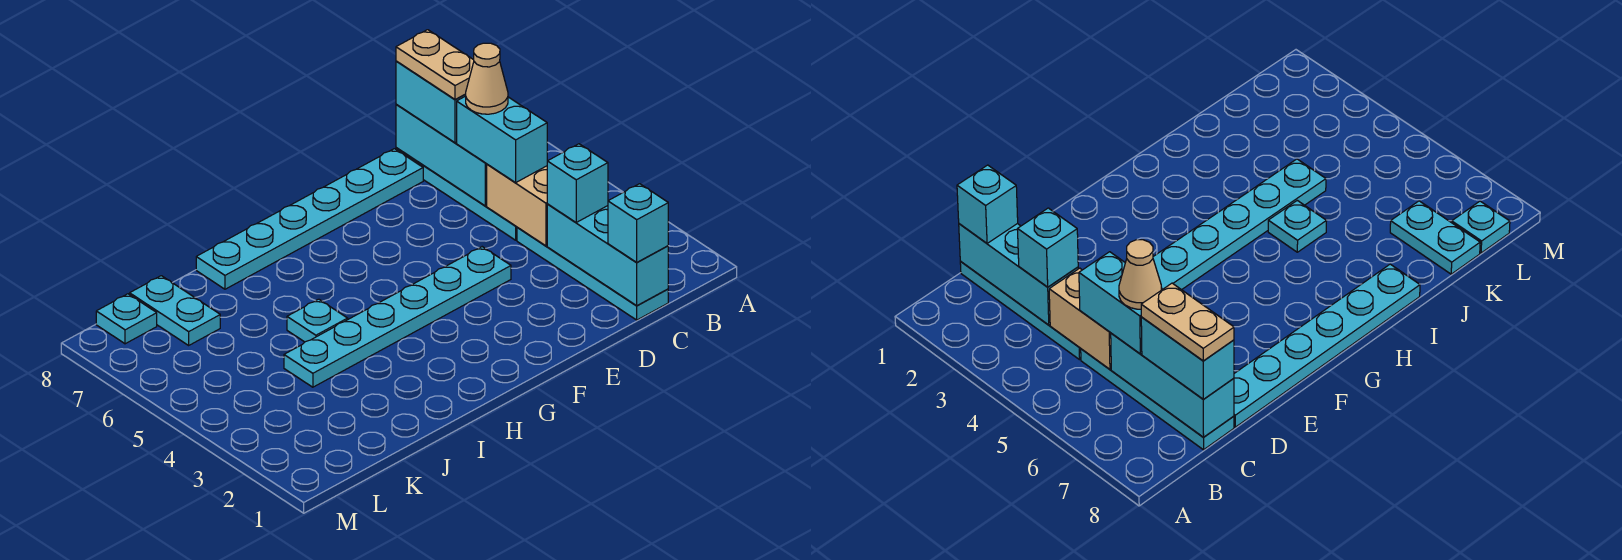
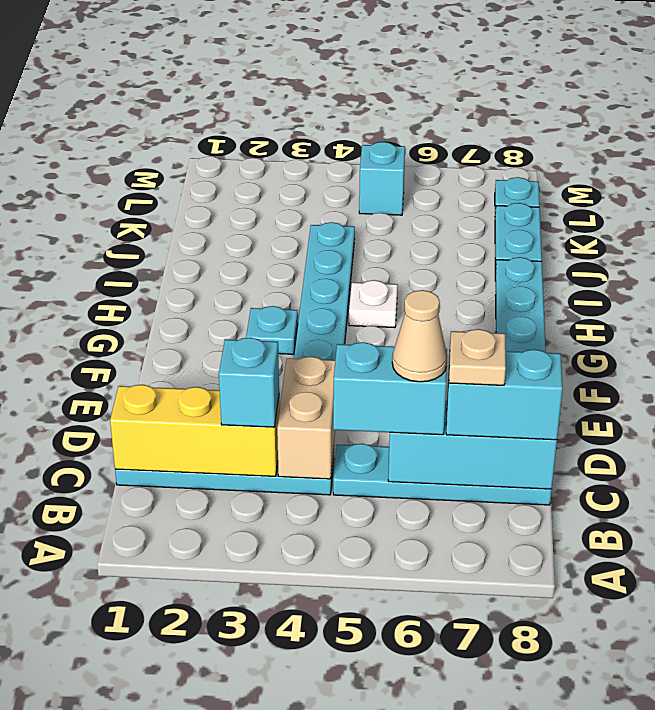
cyan 1x3 brick [547,204,668,306] -> yellow 1x3 brick [110,385,280,476]
cyan 1x1 brick [608,184,668,262] -> cyan 1x1 brick moved to [359,142,405,215]
tan 1x2 brick [487,164,547,246] -> tan 1x2 brick turned to [277,357,335,479]
tan 1x2 plate [396,30,474,99] -> tan 1x1 plate [449,329,506,385]
none -> white 1x1 plate [349,280,398,328]
cyan 1x1 plate [287,299,348,342] -> cyan 1x1 plate moved to [246,306,298,354]
cyan 1x2 plate [130,276,220,345] -> cyan 1x2 plate turned to [495,203,542,273]

